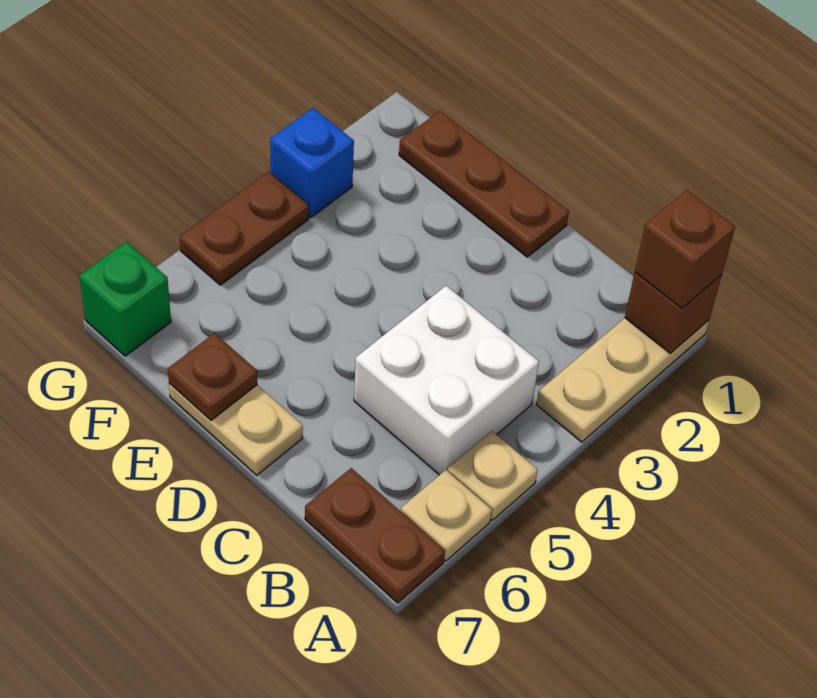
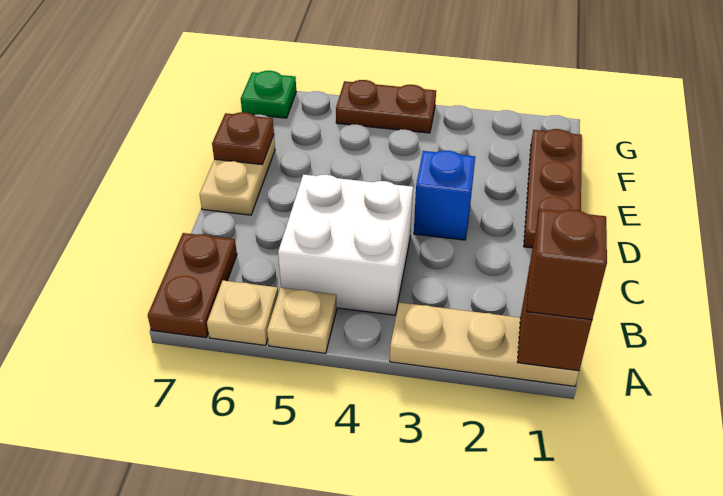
blue 1x1 brick [270,108,354,218] -> blue 1x1 brick moved to [414,151,475,240]
green 1x1 brick [79,242,171,356] -> green 1x1 plate [241,71,296,118]

